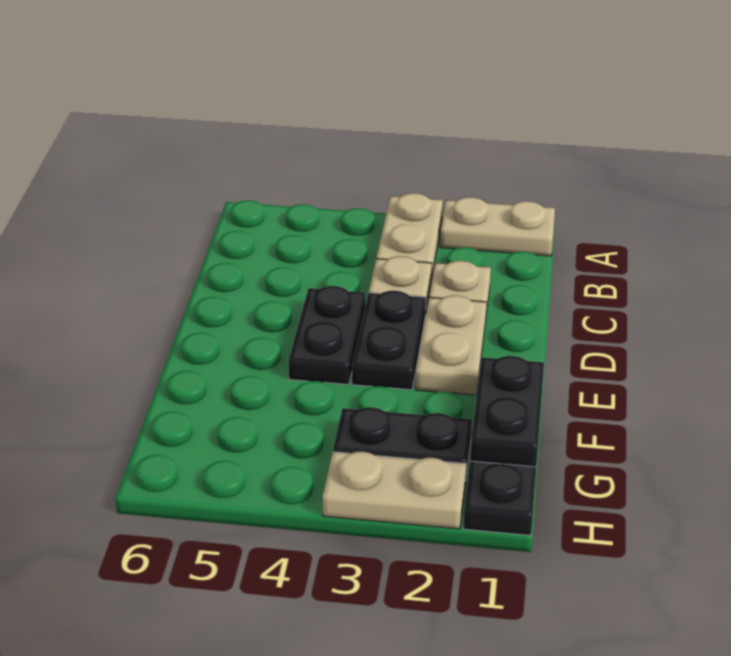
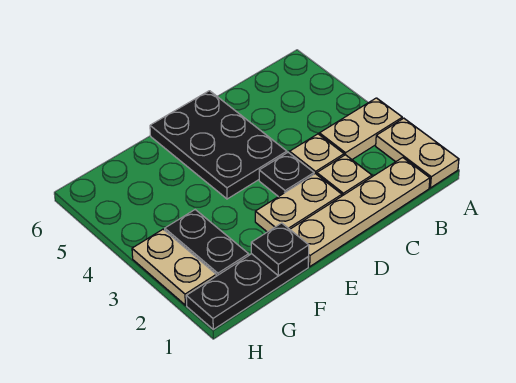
none -> tan 1x4 plate [290,158,430,266]
black 1x2 plate [352,291,426,390] -> black 1x1 plate [259,152,314,197]
black 1x2 plate [288,286,365,385] -> black 2x3 plate [150,91,287,199]
black 1x2 plate [470,356,544,467] -> black 1x1 plate [251,223,309,276]

